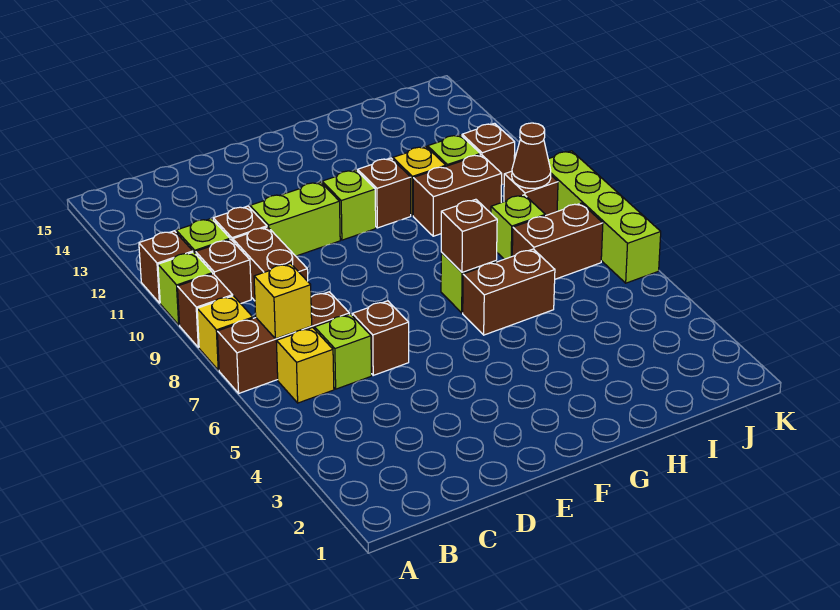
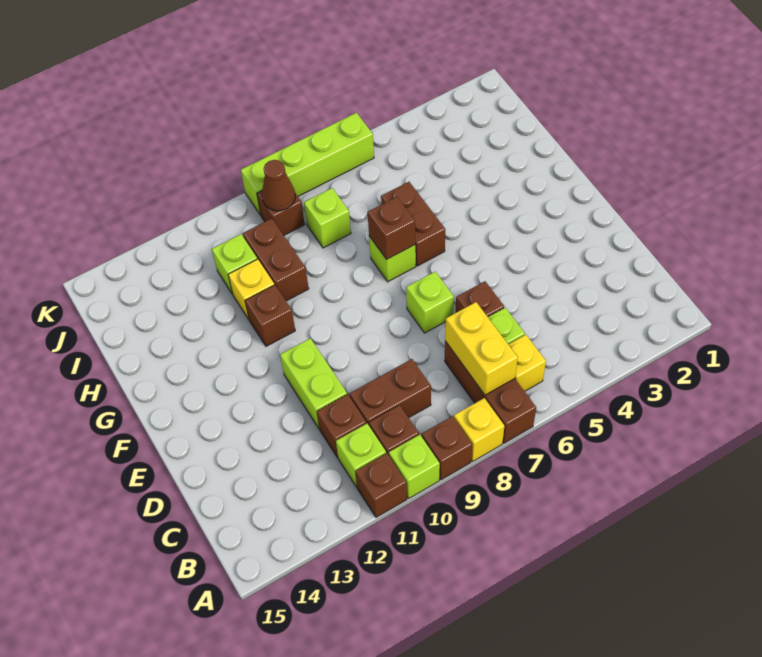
yellow 1x1 brick [254,263,312,339] -> yellow 1x2 brick [445,302,518,395]
lime 1x1 brick [322,170,376,240] -> lime 1x1 brick moved to [406,272,454,333]
brown 1x2 brick [512,203,603,279] -> none
brown 1x1 brick [462,123,515,185] -> none

